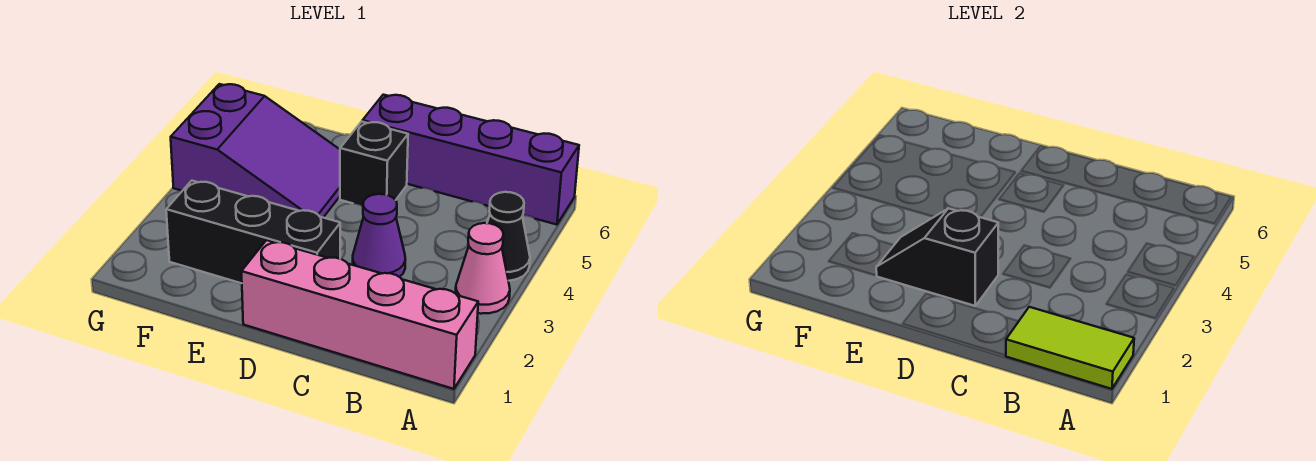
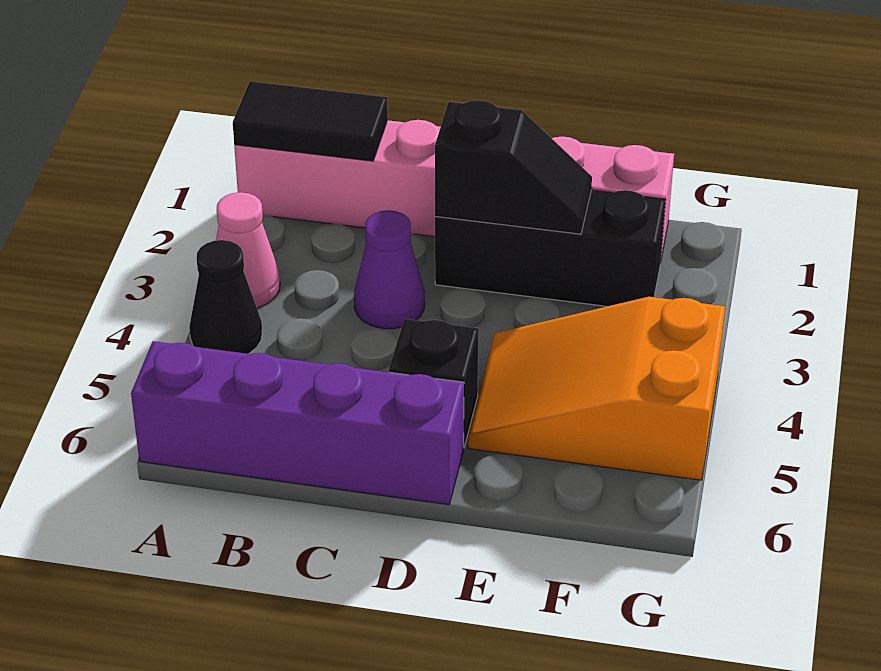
pink 1x4 brick [242,240,478,389] -> pink 1x6 brick [234,120,674,263]
lime 1x2 tile [1006,307,1134,389] -> black 1x2 tile [233,81,388,161]
purple 2x3 slope [171,84,340,217] -> orange 2x3 slope [468,297,725,480]

